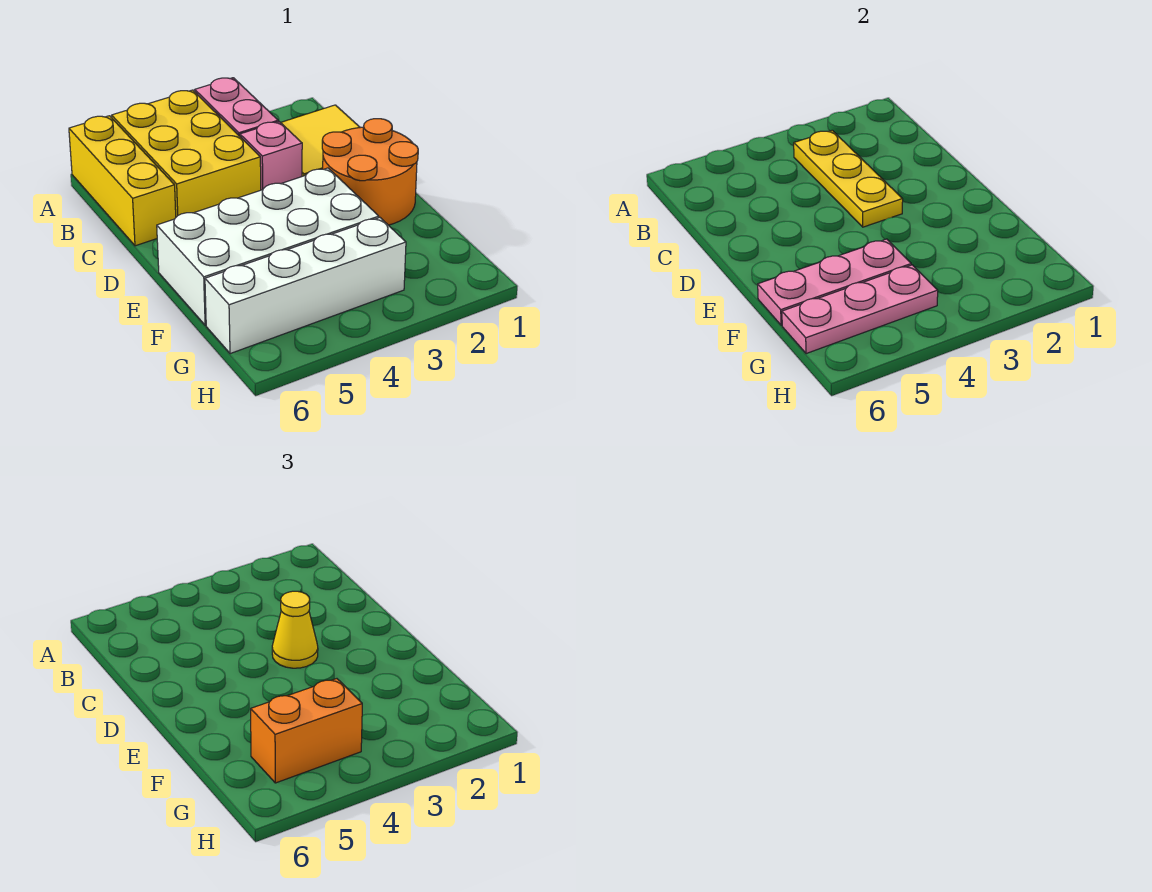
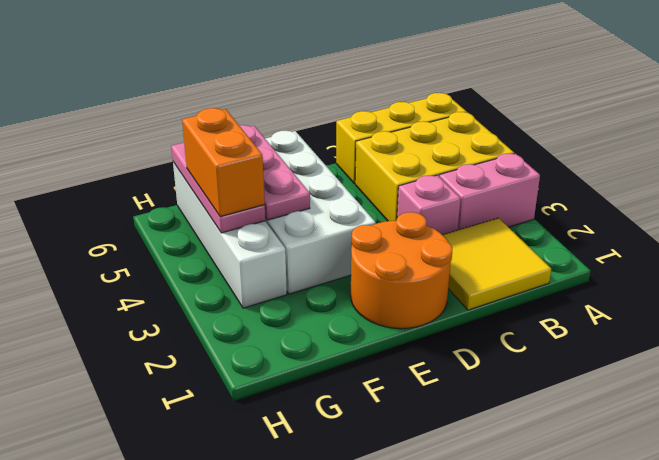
yellow 1x3 plate [794,130,903,227] -> none
yellow 1x1 cone [272,591,318,668] -> none

